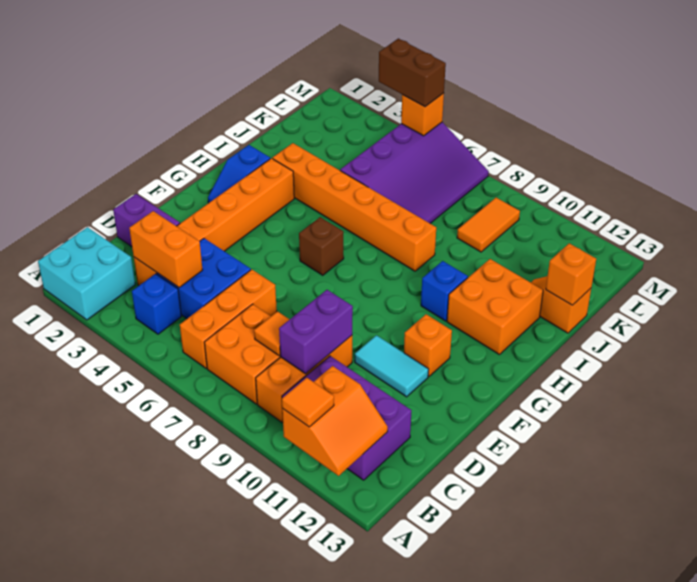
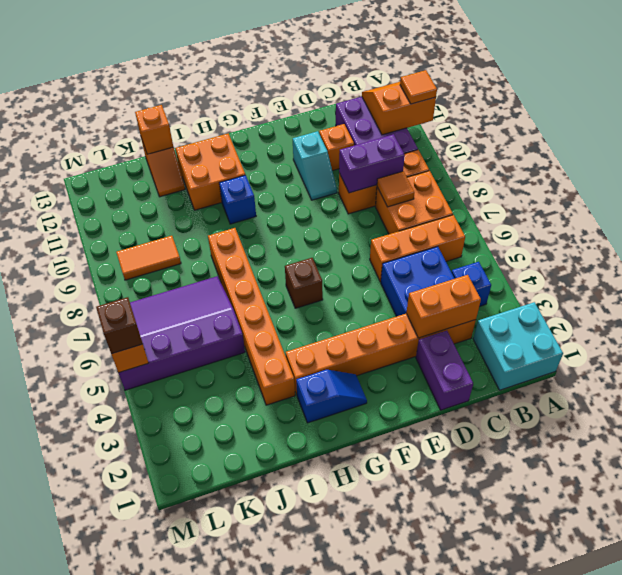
orange 1x2 brick [129,211,203,287] -> orange 1x2 brick turned to [406,275,481,338]
cyan 1x2 tile [355,335,429,397] -> cyan 1x2 slope [293,131,337,200]
orange 1x1 brick [404,314,452,376] -> orange 1x1 brick moved to [319,124,354,171]
brown 1x2 brick [379,38,446,107] -> brown 1x1 brick [96,297,143,354]

